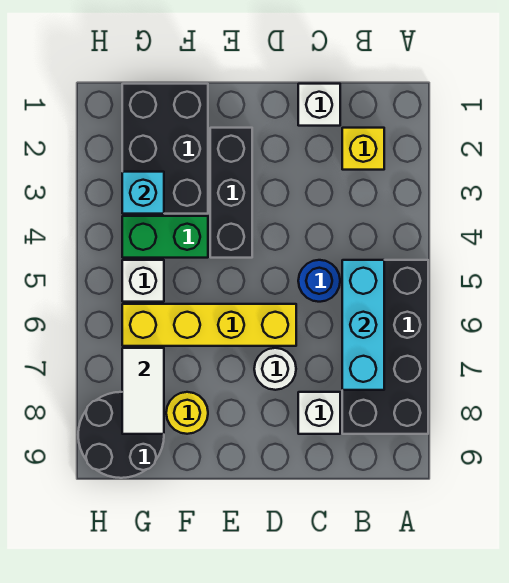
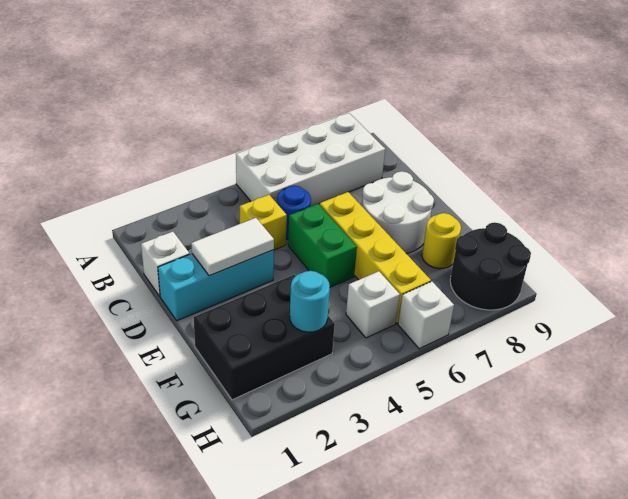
black 2x4 brick [342,260,428,434] -> white 2x4 brick [236,113,385,206]
yellow 1x1 brick [342,128,384,170] -> yellow 1x1 brick moved to [240,195,287,250]
cyan 1x3 brick [342,260,384,390] -> cyan 1x3 brick moved to [158,250,274,321]
white 1x1 brick [298,392,340,434] -> white 1x1 brick moved to [398,282,454,349]
white 1x1 round brick [254,348,296,390] -> white 2x2 round brick [362,171,434,253]
black 1x3 brick [210,128,252,258] -> none
green 1x2 brick [122,216,208,258] -> green 1x2 brick moved to [288,204,357,287]
cyan 1x1 brick [122,172,164,214] -> cyan 1x1 round brick [290,271,330,332]
white 1x2 tile [122,348,164,434] -> white 1x2 tile moved to [191,218,274,276]

